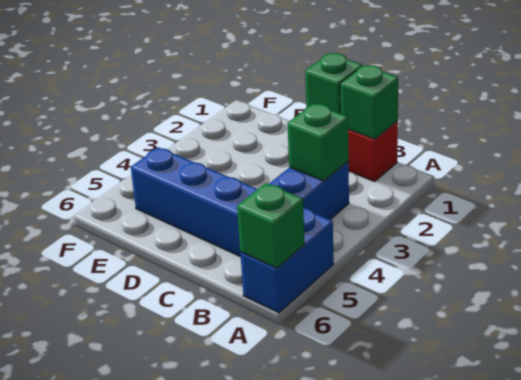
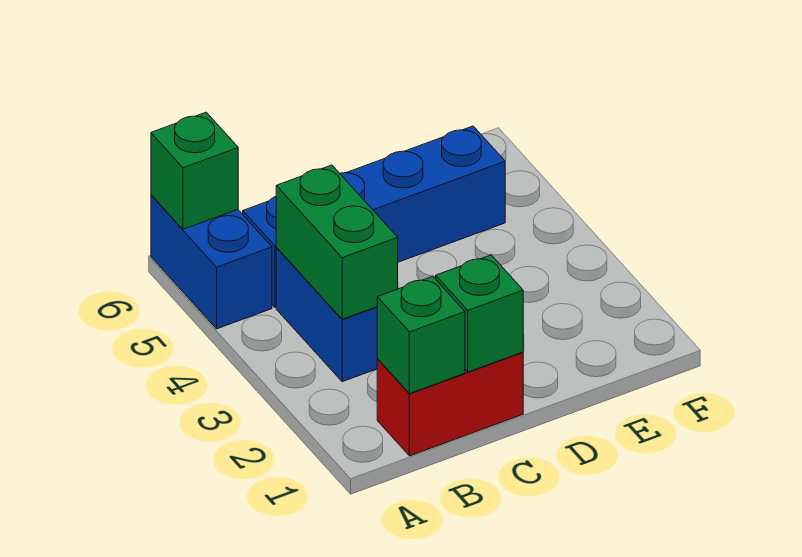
green 1x1 brick [287,104,349,181] -> green 1x2 brick [276,165,398,319]

